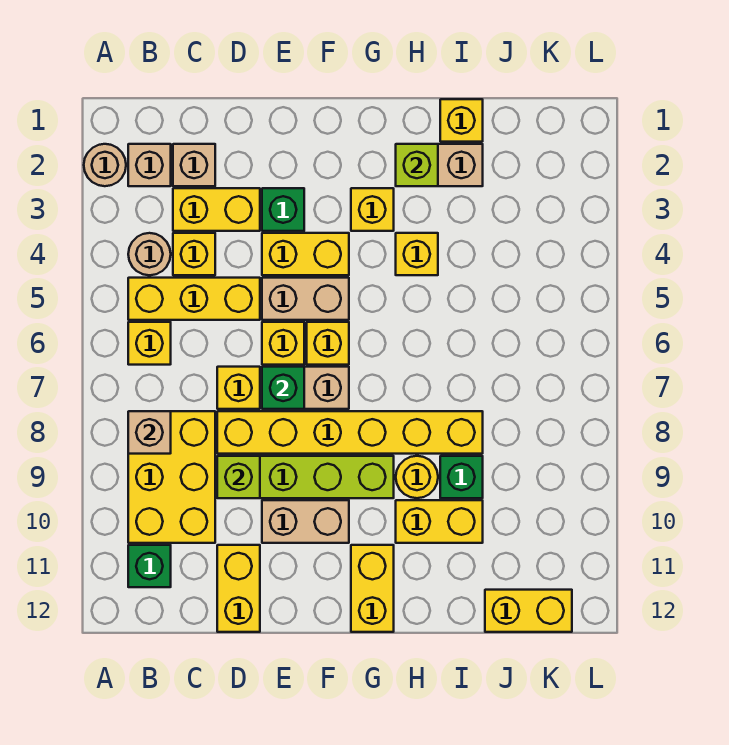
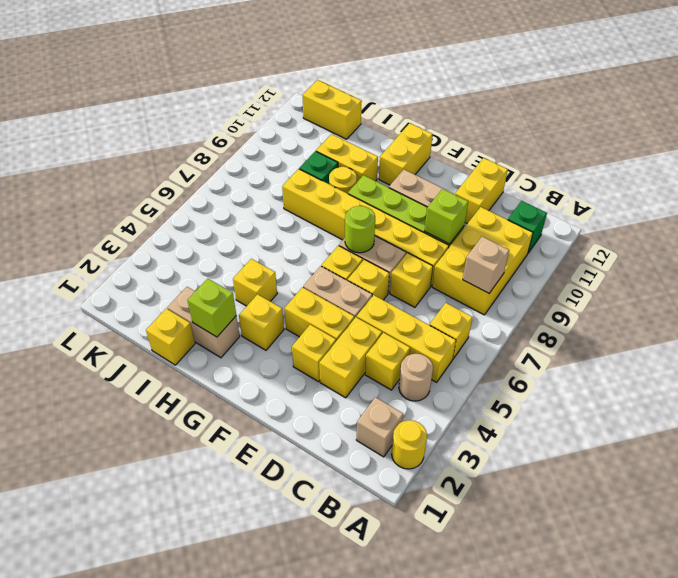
tan 1x1 round brick [84,144,126,186] -> yellow 1x1 round brick [391,420,427,469]
tan 1x1 brick [173,144,215,186] -> none
yellow 1x2 brick [173,188,260,231] -> yellow 1x2 brick turned to [319,317,382,398]
green 1x1 brick [262,188,304,231] -> yellow 1x1 brick [292,325,336,382]
green 1x1 brick [262,367,304,409] -> none
none -> lime 1x1 round brick [345,206,375,253]

